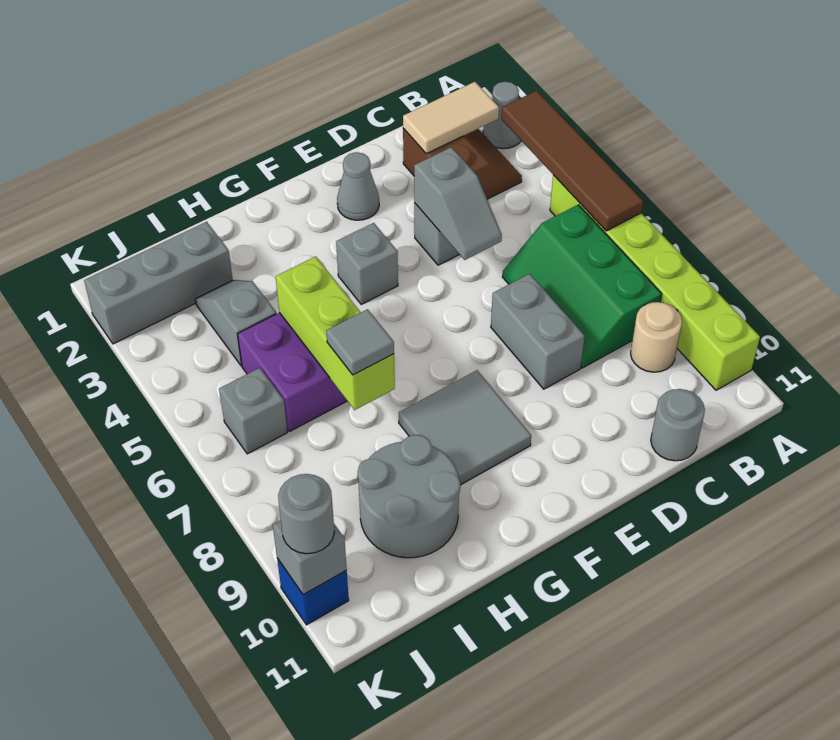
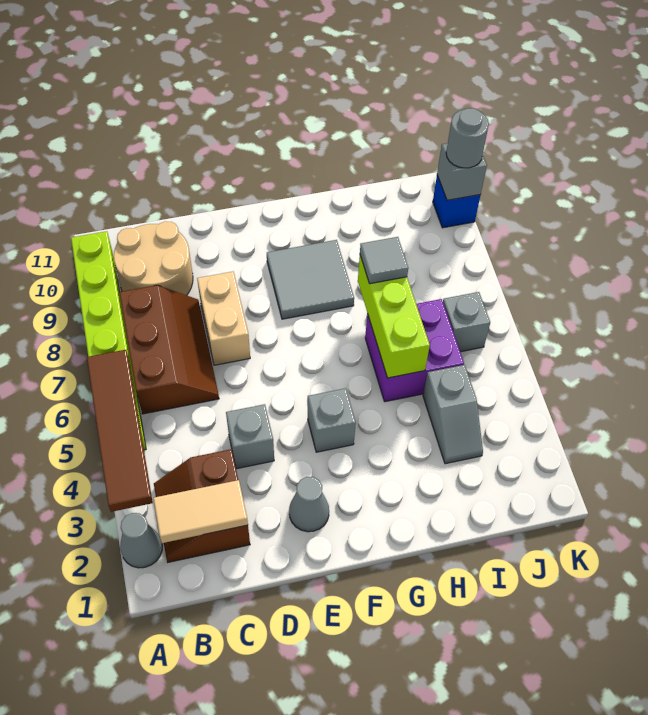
green 2x3 slope [502,205,662,368] -> brown 2x3 slope [119,285,219,414]
tan 1x1 round brick [631,302,682,372] -> tan 2x2 round brick [114,221,193,295]
grey 1x1 round brick [651,389,705,461] -> none
grey 1x2 slope [414,147,502,260] -> none
grey 1x2 brick [491,274,585,389] -> tan 1x2 brick [197,272,250,365]
grey 2x2 round brick [358,435,460,558] -> none
grey 1x3 brick [84,222,233,344] -> none

